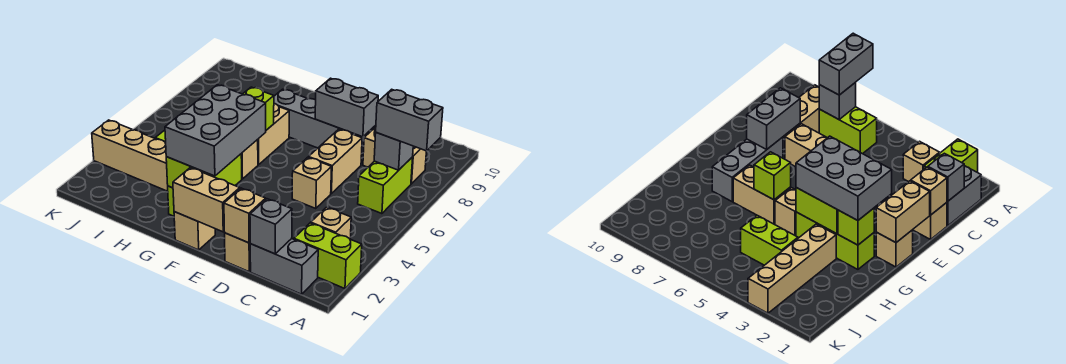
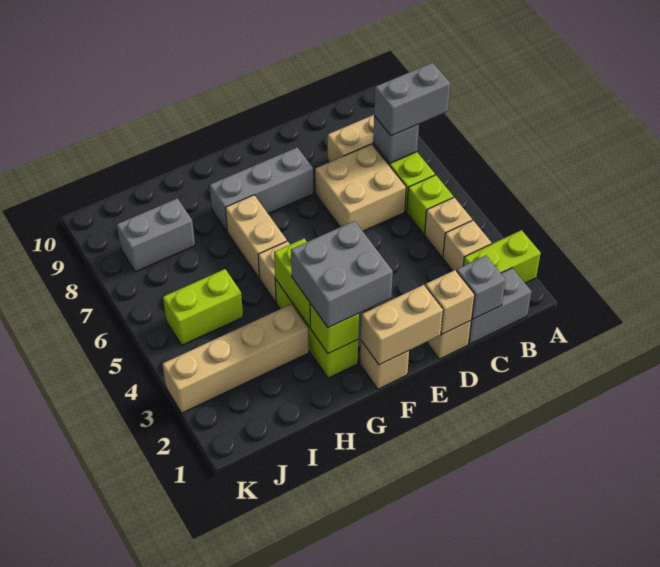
tan 1x1 brick [292,157,332,209] -> tan 1x1 brick moved to [425,197,472,257]
tan 1x2 brick [309,129,362,194] -> tan 2x2 brick [315,144,406,231]
grey 1x2 brick [315,78,378,137] -> grey 1x2 brick moved to [117,198,195,272]
grey 2x3 brick [165,85,266,176] -> grey 2x2 brick [291,221,393,328]
lime 1x1 brick [243,87,274,130] -> lime 1x1 brick moved to [407,175,453,234]
lime 1x2 brick [741,215,798,265] -> lime 1x2 brick turned to [163,269,243,345]

